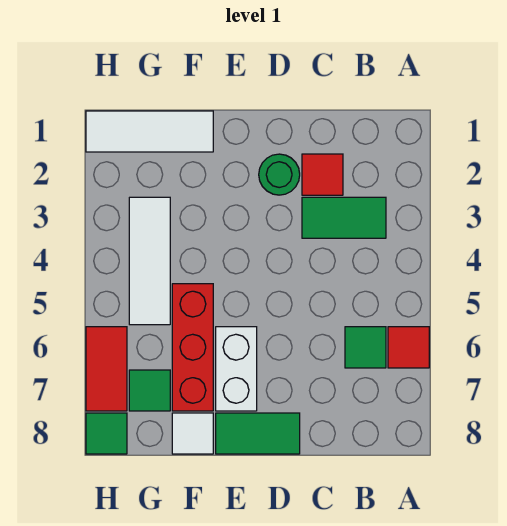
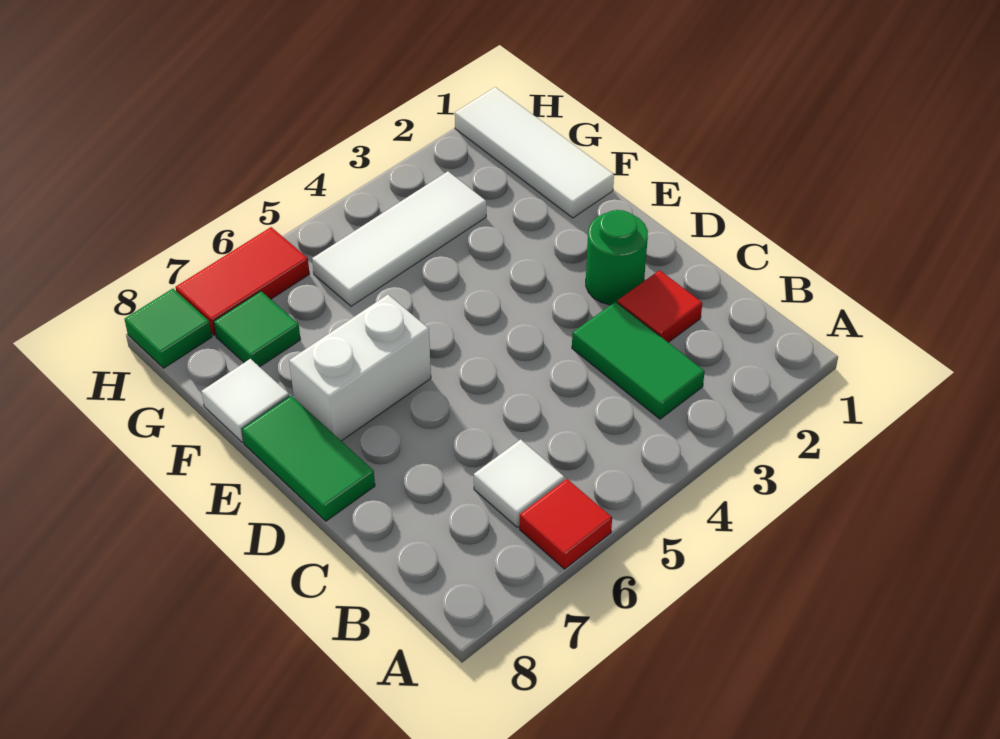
green 1x1 tile [345,327,386,368] -> white 1x1 tile [474,440,565,527]
red 1x3 brick [172,284,213,411] -> none

